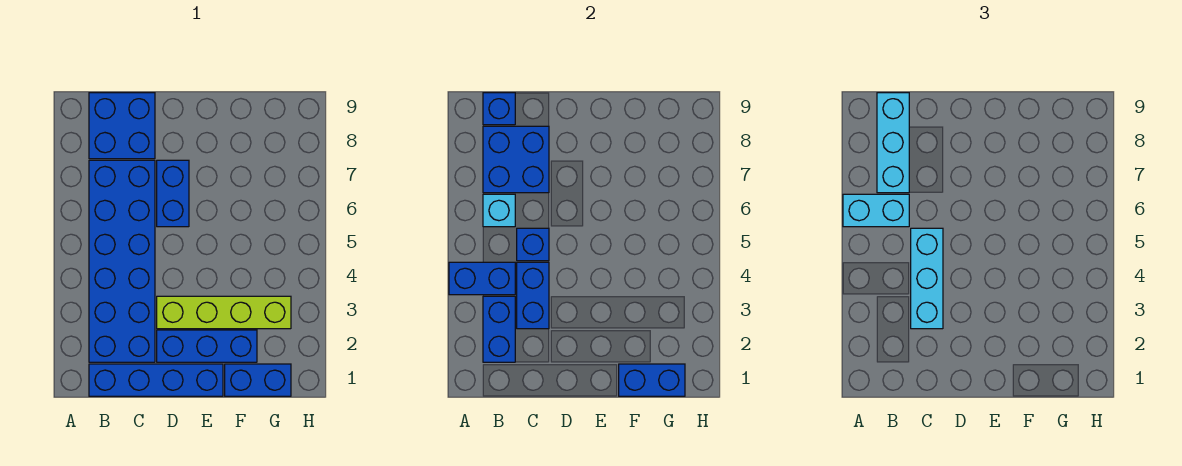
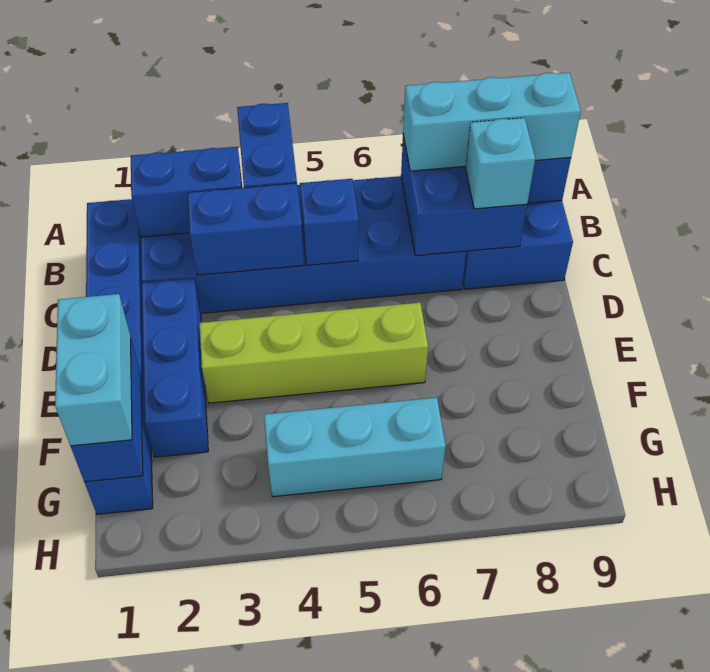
cyan 1x2 brick [843,194,909,227] -> cyan 1x2 brick moved to [55,294,132,446]
cyan 1x1 brick [483,194,515,227] -> cyan 1x1 brick moved to [465,118,535,209]
cyan 1x3 brick [911,228,943,329] -> cyan 1x3 brick moved to [264,398,446,497]
lime 1x4 brick [157,296,291,329] -> lime 1x4 brick turned to [200,303,428,403]
blue 1x2 brick [157,160,189,227] -> none

